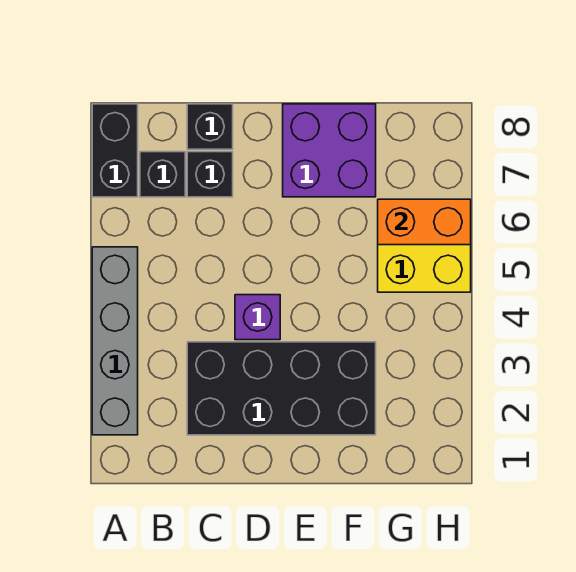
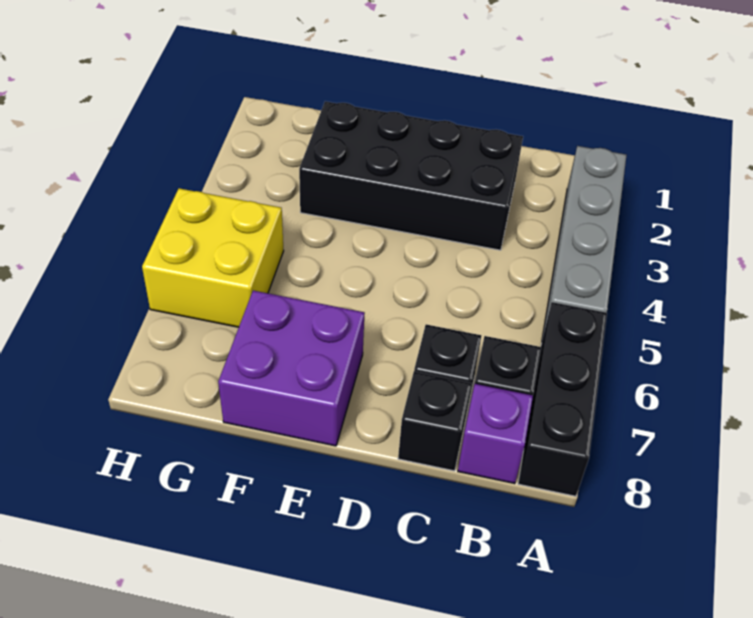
black 1x2 brick [92,104,138,197] -> black 1x3 brick [518,302,607,496]
purple 1x1 brick [235,295,280,340] -> purple 1x1 brick moved to [458,384,533,484]
orange 1x2 brick [378,199,471,245] -> none

